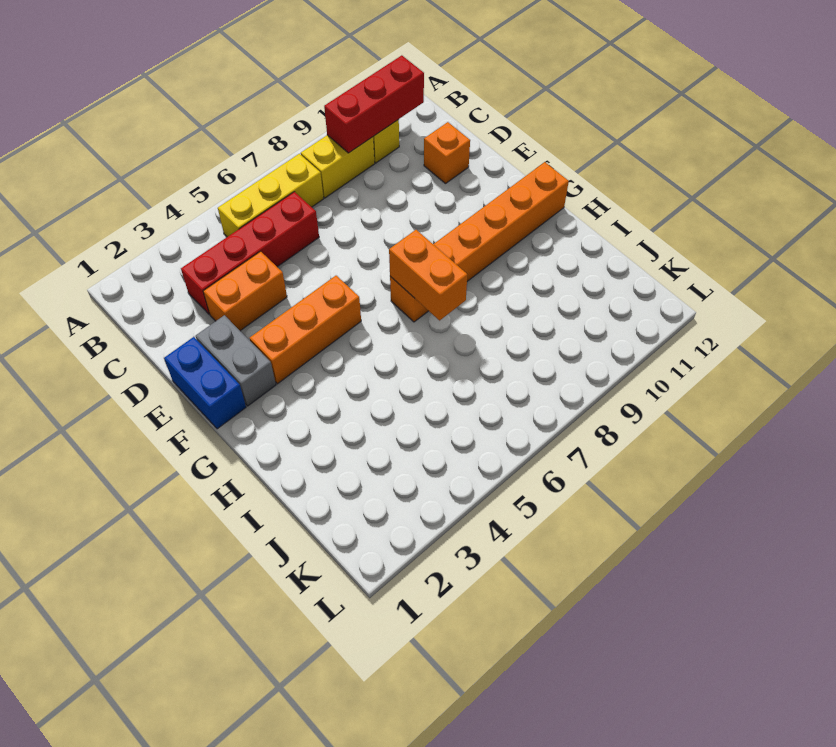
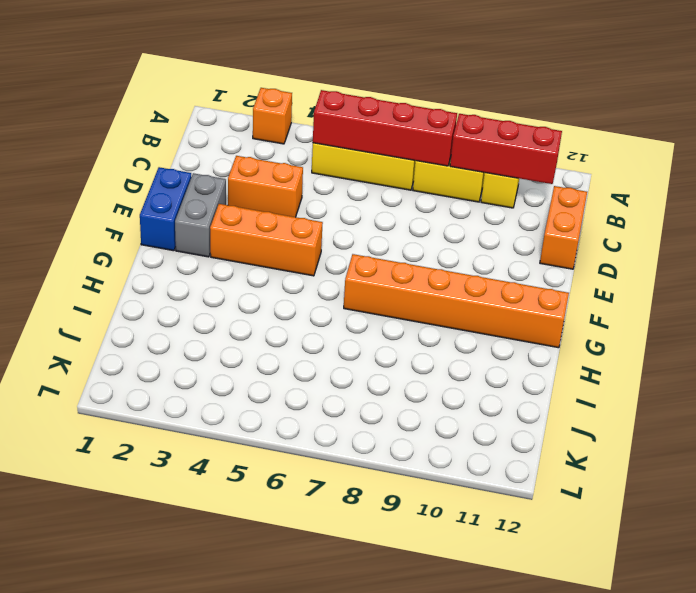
red 1x4 brick [181,192,319,314] -> red 1x4 brick moved to [313,90,457,166]
orange 1x1 brick [424,122,470,184] -> orange 1x1 brick moved to [253,88,292,144]
orange 1x2 brick [389,230,467,320] -> orange 1x2 brick moved to [540,186,587,269]

